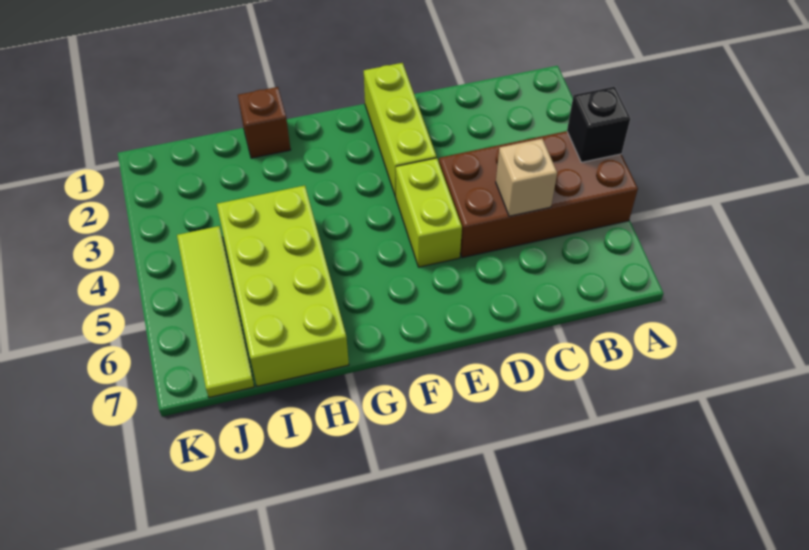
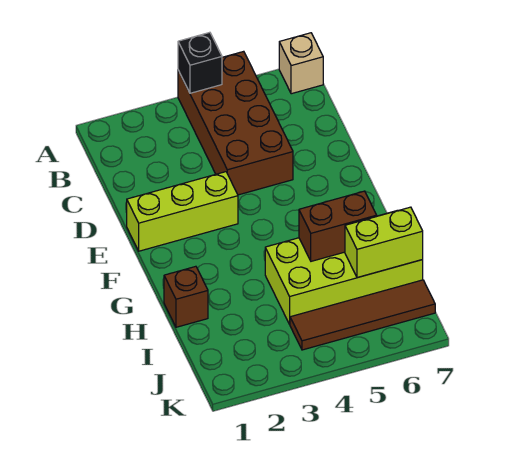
tan 1x1 brick [496,139,557,216] -> tan 1x1 brick moved to [279,33,323,94]
lime 1x2 brick [396,158,462,267] -> lime 1x2 brick moved to [345,207,423,278]
none -> brown 1x2 brick [299,191,377,261]
lime 1x4 tile [177,226,254,398] -> brown 1x4 tile [290,280,435,350]

